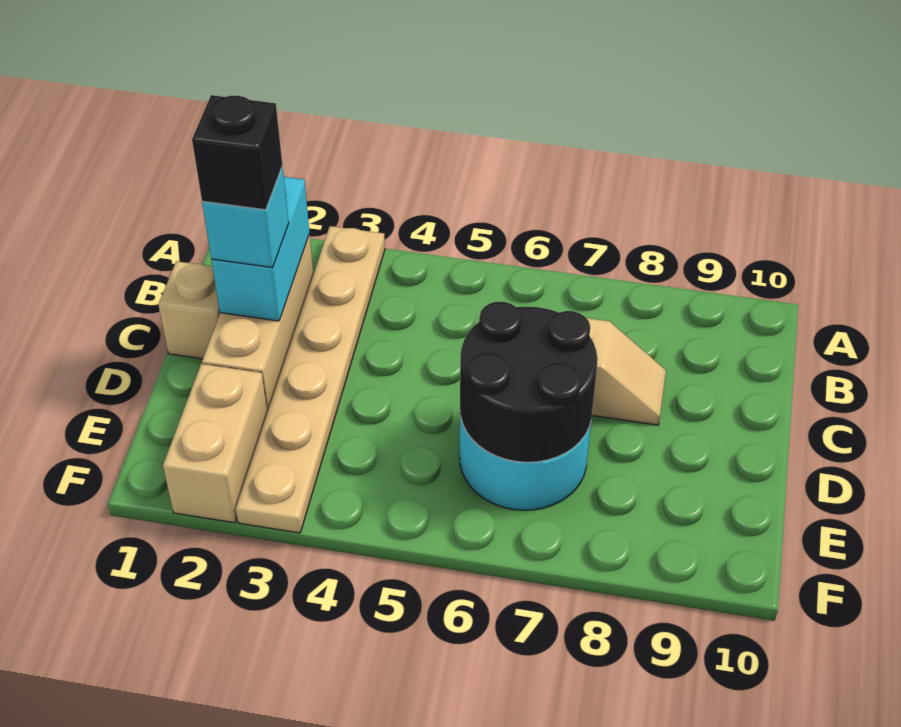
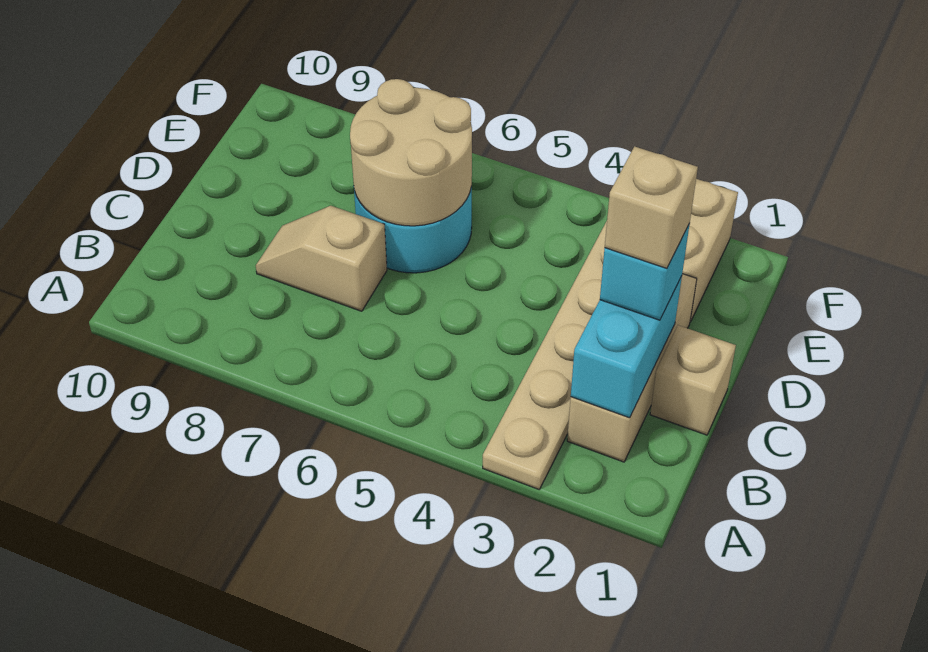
black 1x1 brick [192,95,282,210] -> tan 1x1 brick [605,146,698,268]
black 2x2 round brick [460,302,598,462] -> tan 2x2 round brick [350,79,472,226]

